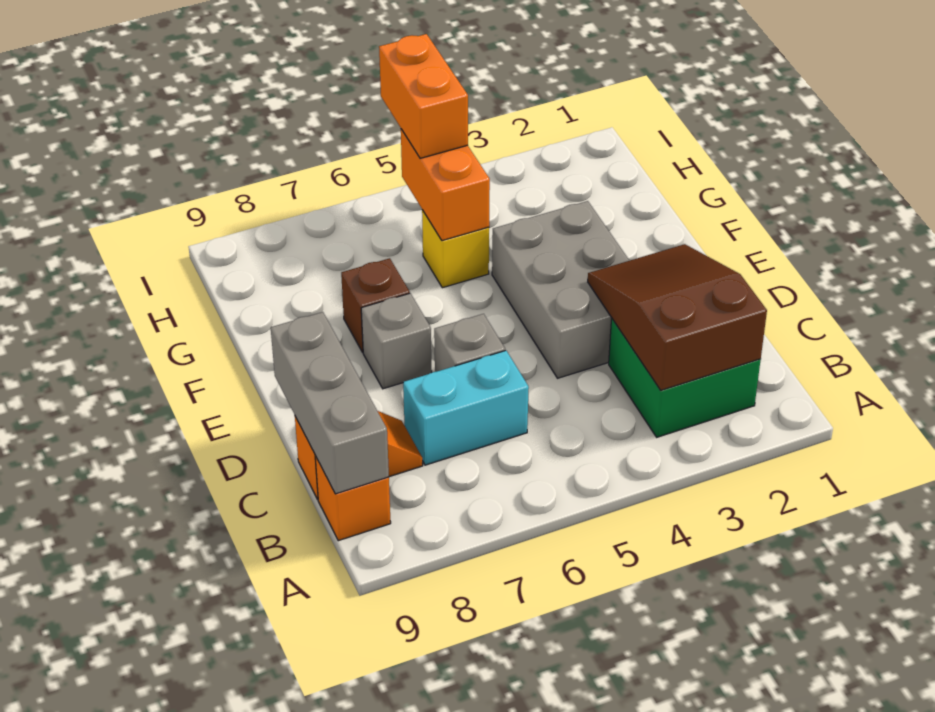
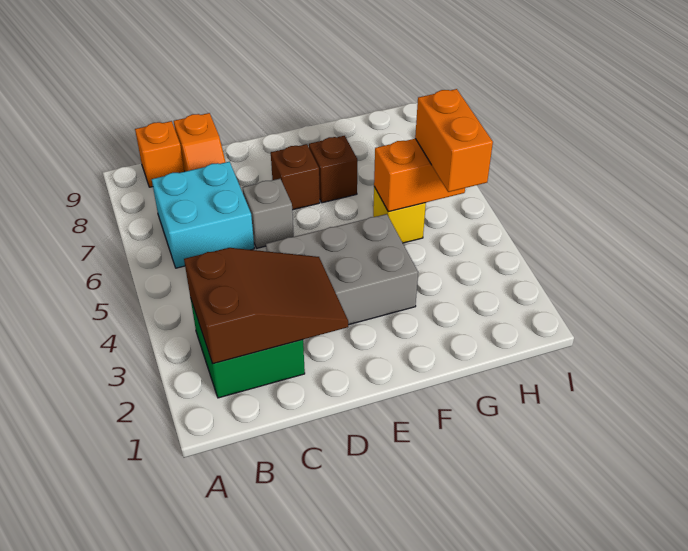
grey 1x3 brick [271,312,389,494] -> none
cyan 1x2 brick [403,350,529,465] -> cyan 2x2 brick [152,162,254,268]
grey 1x1 brick [361,293,432,389] -> brown 1x1 brick [271,144,320,210]
orange 1x2 brick [379,34,468,158] -> orange 1x2 brick turned to [415,89,493,192]

